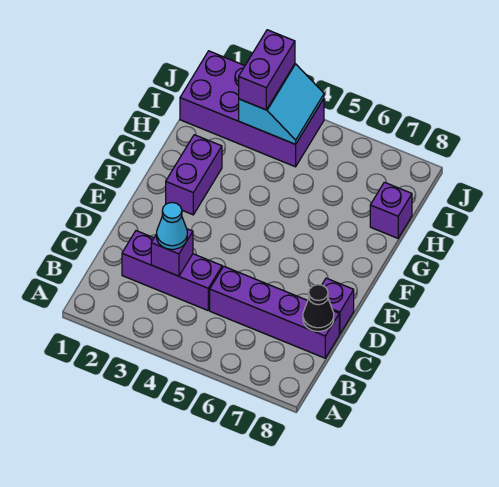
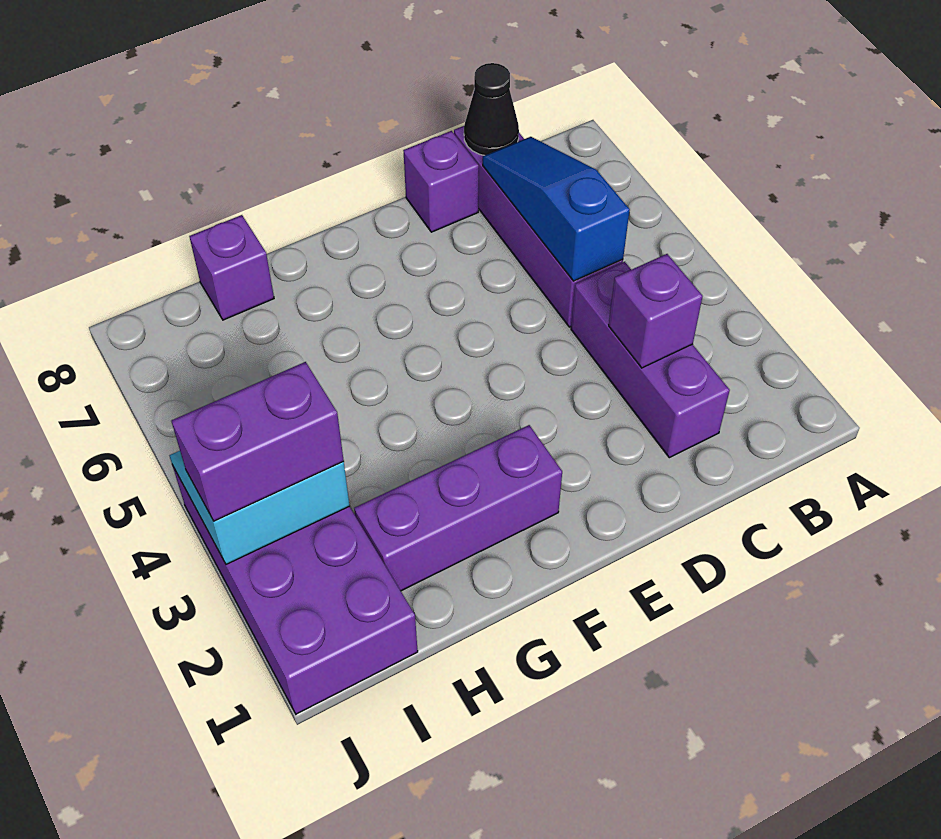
cyan 1x1 cone [157,202,187,249] -> none
none -> blue 1x3 slope [483,137,630,281]
purple 1x2 brick [166,135,222,215] -> purple 1x3 brick [354,425,562,591]

